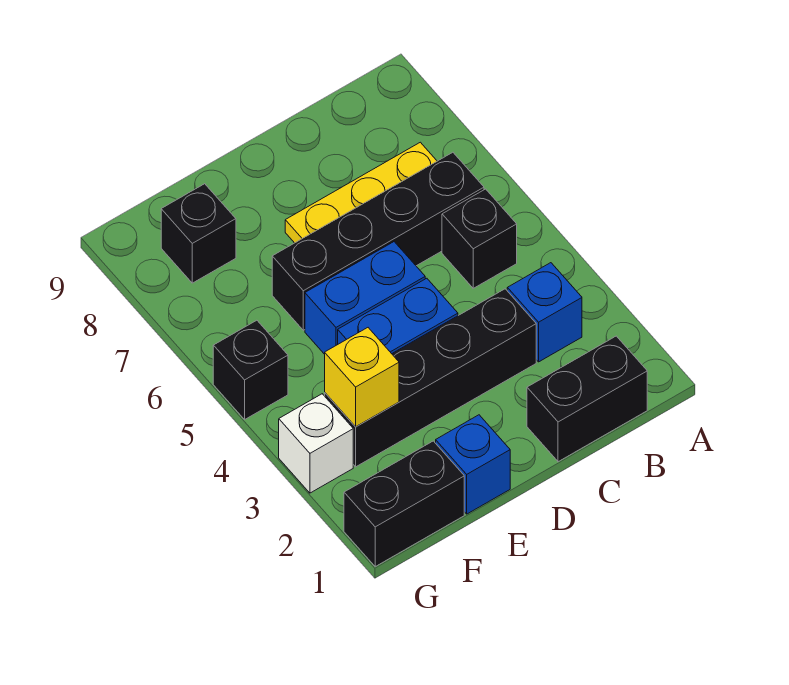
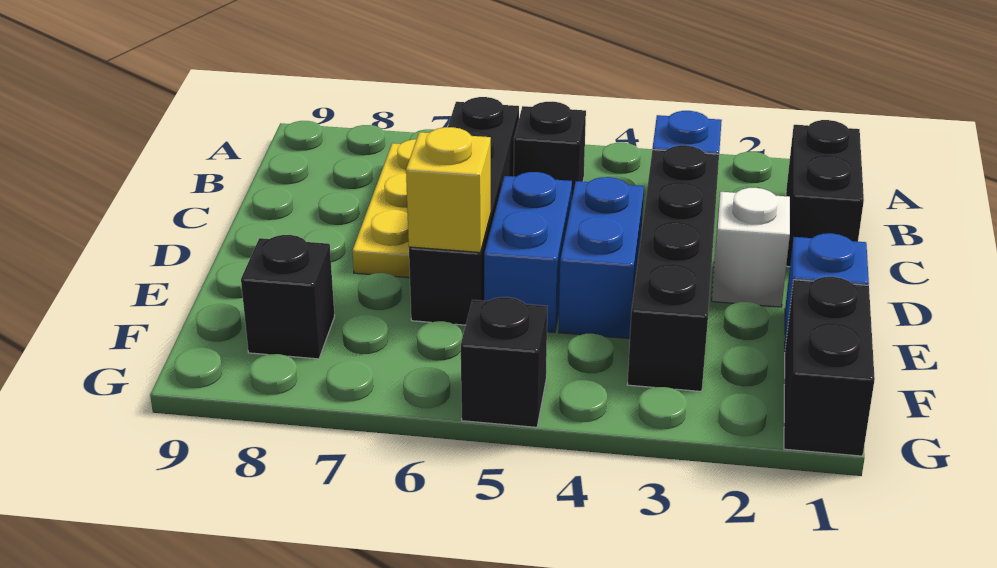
yellow 1x1 brick [325,328,399,426] -> yellow 1x1 brick moved to [406,127,491,252]
white 1x1 brick [279,394,353,493] -> white 1x1 brick moved to [712,188,790,307]

